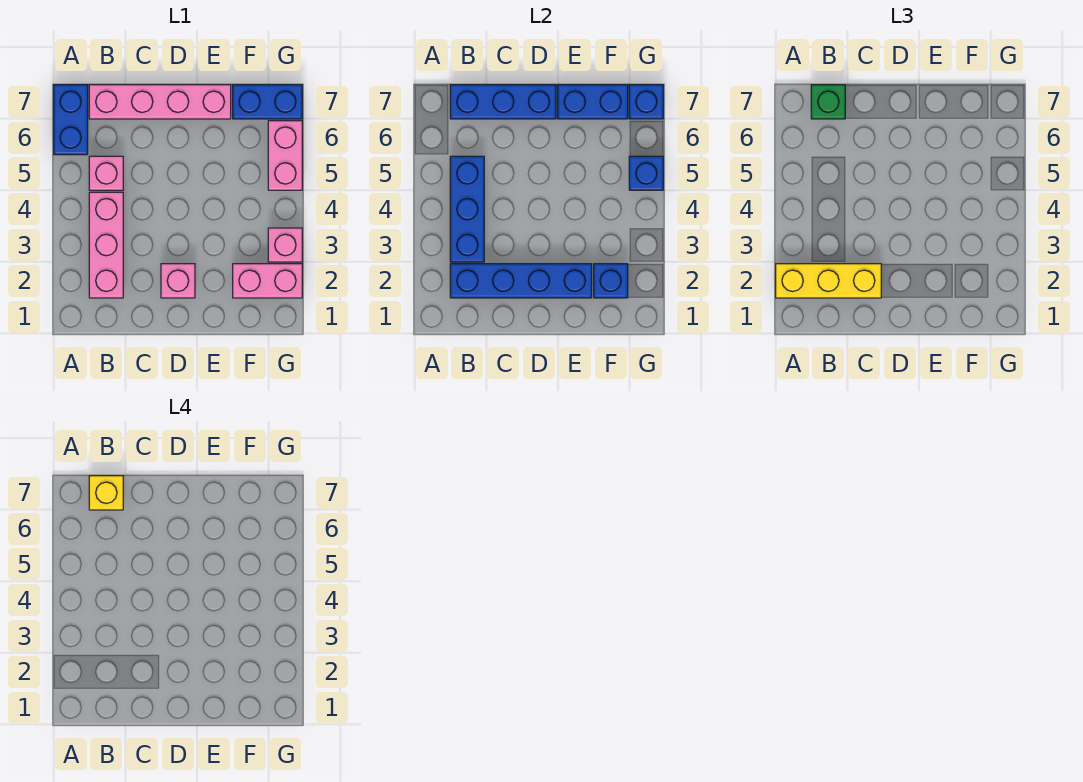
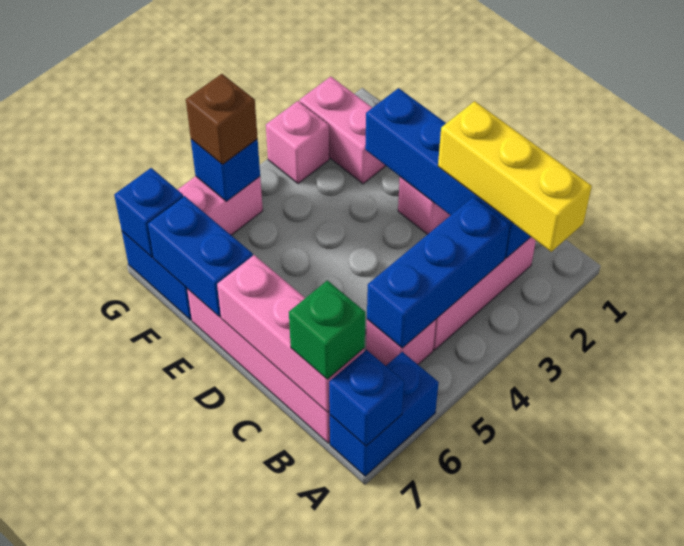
blue 1x3 brick [450,85,556,119] -> pink 1x3 brick [217,255,365,412]
yellow 1x1 brick [89,476,123,510] -> none
blue 1x1 brick [594,264,628,298] -> blue 1x1 brick moved to [329,350,404,446]
none -> brown 1x1 brick [186,74,258,164]

